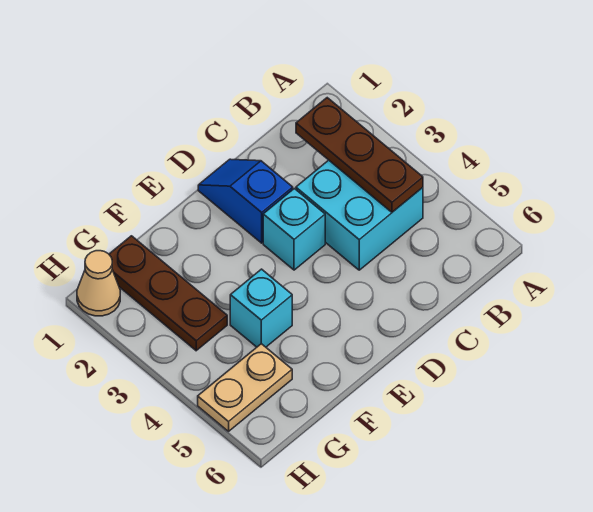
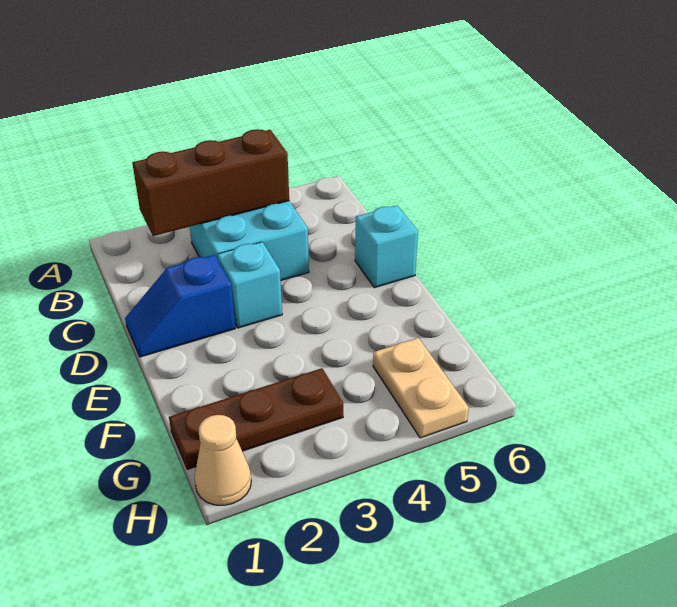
brown 1x3 plate [296,98,423,212] -> brown 1x3 brick [132,129,289,236]
cyan 1x1 brick [230,269,292,347] -> cyan 1x1 brick moved to [355,205,418,288]

